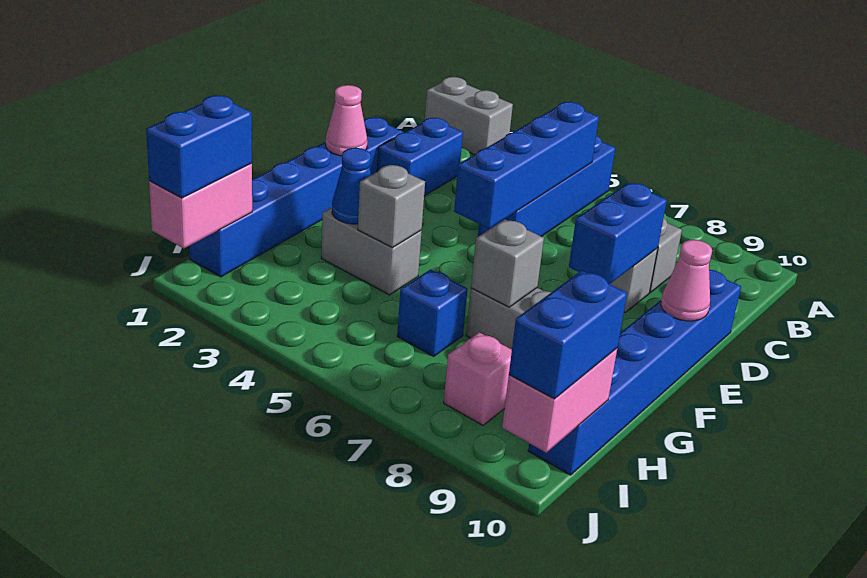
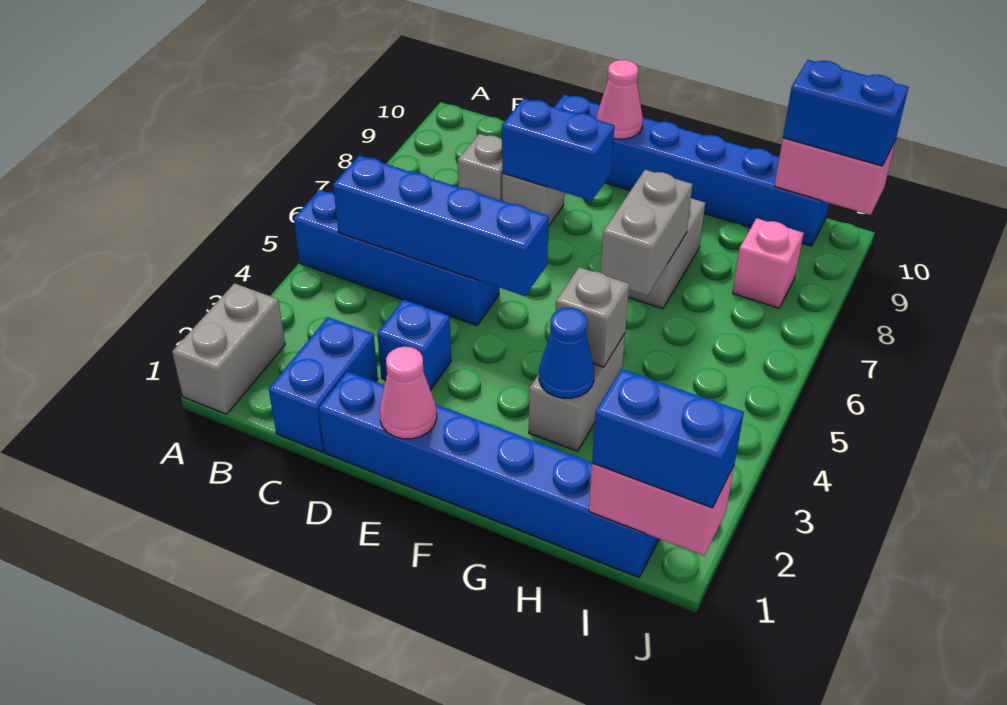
blue 1x2 brick [377,118,463,196] -> blue 1x2 brick turned to [269,317,378,452]
grey 1x1 brick [471,220,544,307] -> grey 1x2 brick [600,170,693,296]
blue 1x1 brick [397,270,467,356] -> blue 1x1 brick moved to [377,300,451,390]

